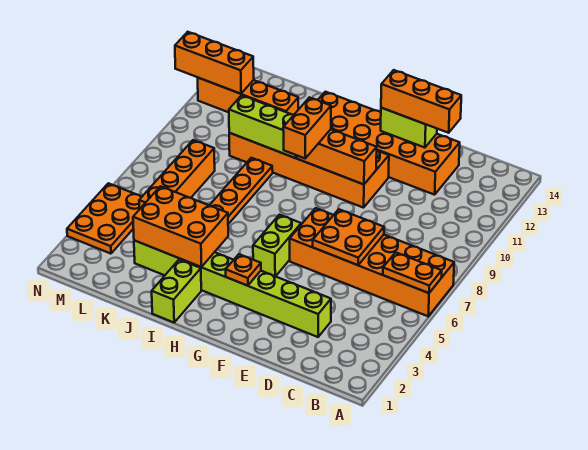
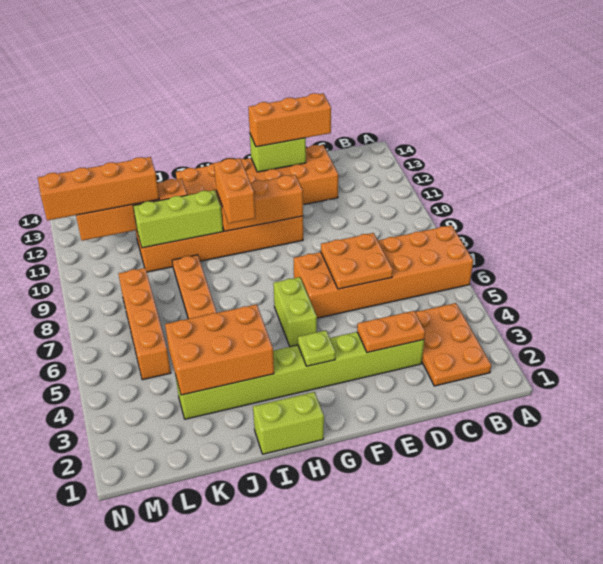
orange 1x2 plate [383,252,442,293] -> orange 1x2 plate moved to [357,311,425,353]
orange 1x1 plate [226,254,261,286] -> lime 1x1 plate [298,330,336,366]
lime 1x2 brick [152,260,201,322] -> lime 1x2 brick turned to [253,392,324,454]
orange 1x3 brick [175,32,254,94] -> orange 1x4 brick [38,157,159,221]
orange 2x3 plate [67,183,142,254] -> orange 2x3 plate moved to [416,303,491,386]

